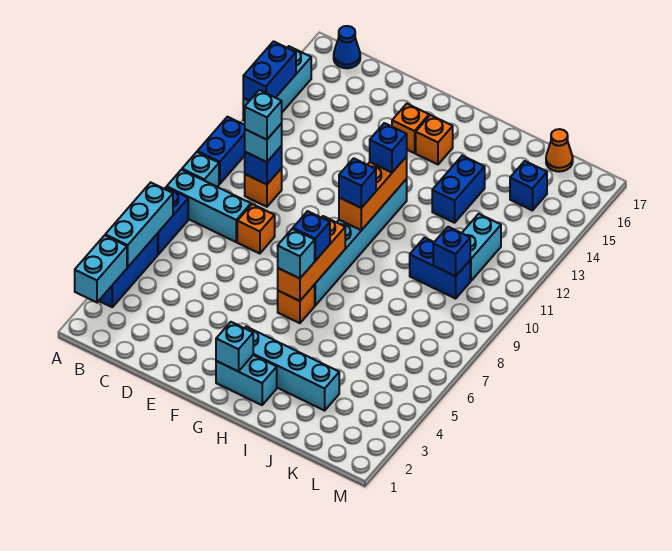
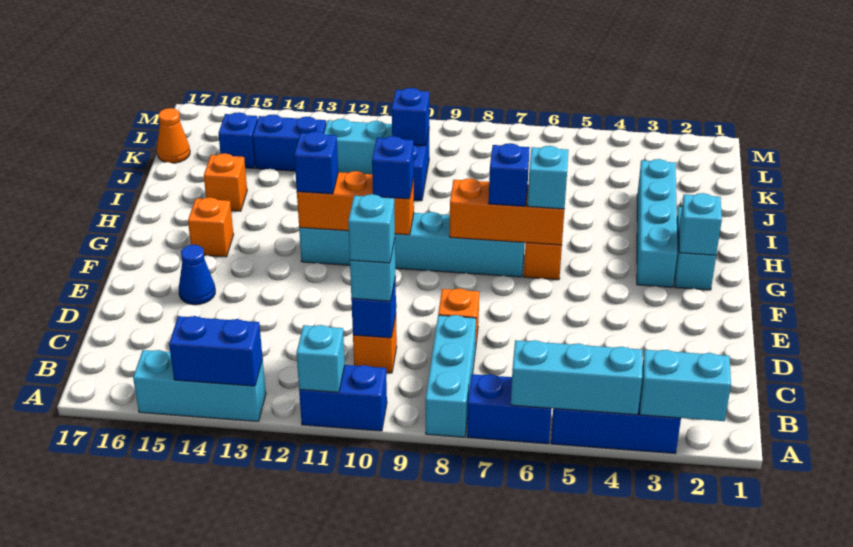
cyan 1x1 brick [182,152,219,187] -> cyan 1x1 brick moved to [296,325,345,392]
blue 1x1 cone [334,26,360,68] -> blue 1x1 cone moved to [179,245,215,305]
orange 1x1 brick [392,104,429,153] -> orange 1x1 brick moved to [204,153,247,211]
blue 1x2 brick [432,156,485,223] -> blue 1x2 brick moved to [253,114,326,171]

